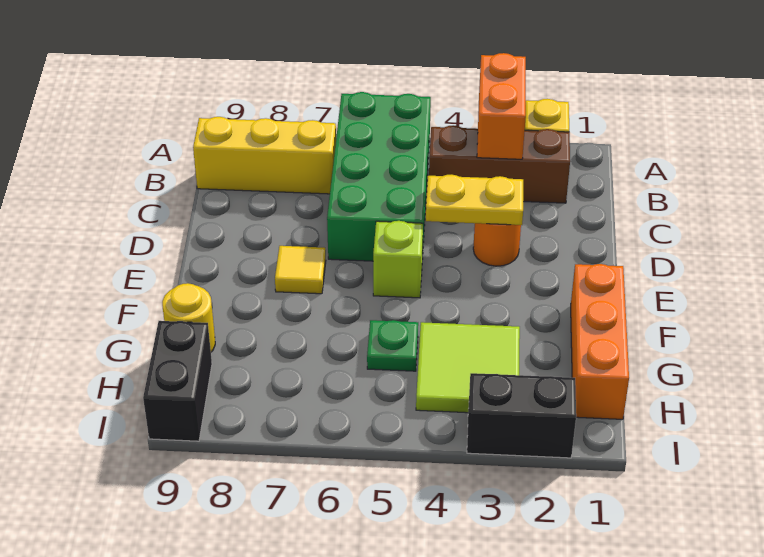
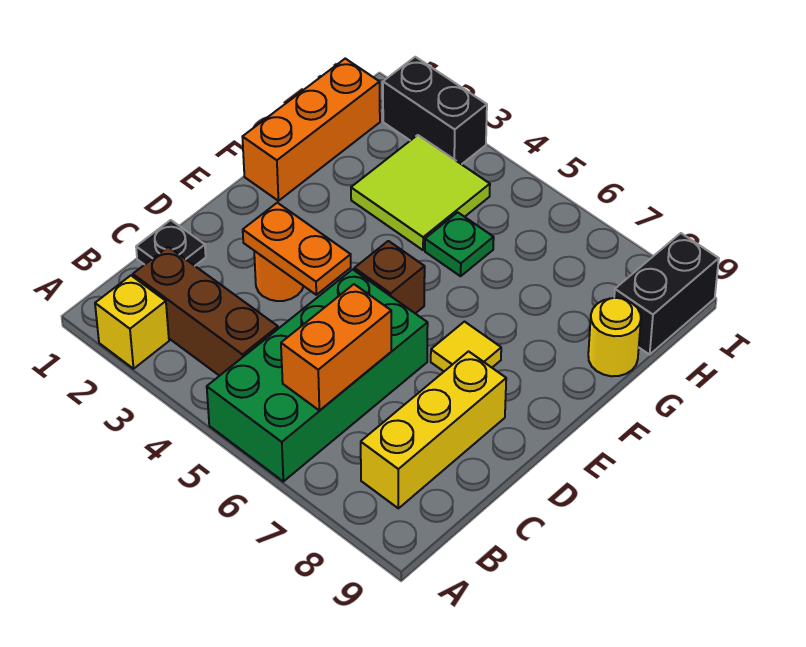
orange 1x2 brick [477,53,526,159] -> orange 1x2 brick moved to [281,284,391,410]
yellow 1x3 brick [193,117,336,194] -> yellow 1x3 brick turned to [361,351,506,508]
none -> black 1x1 plate [136,220,206,266]
yellow 1x2 plate [426,175,523,225] -> orange 1x2 plate [243,203,351,295]
lime 1x1 brick [373,221,423,298] -> brown 1x1 brick [354,241,425,314]

